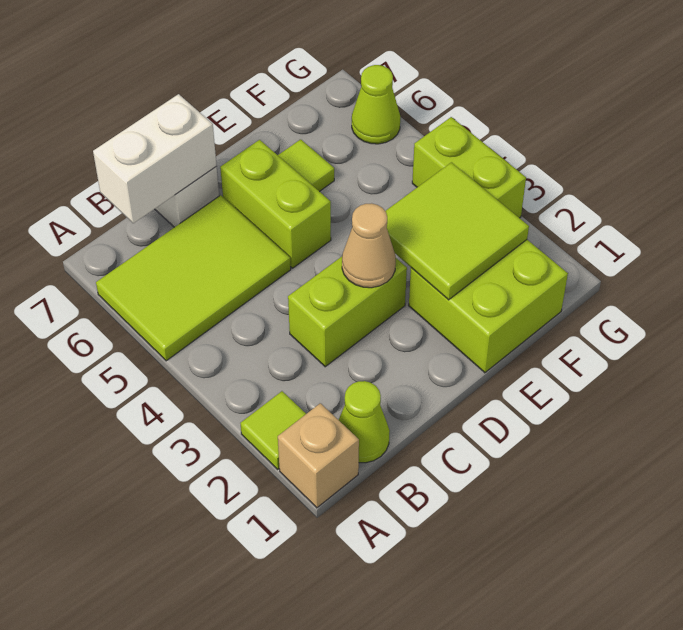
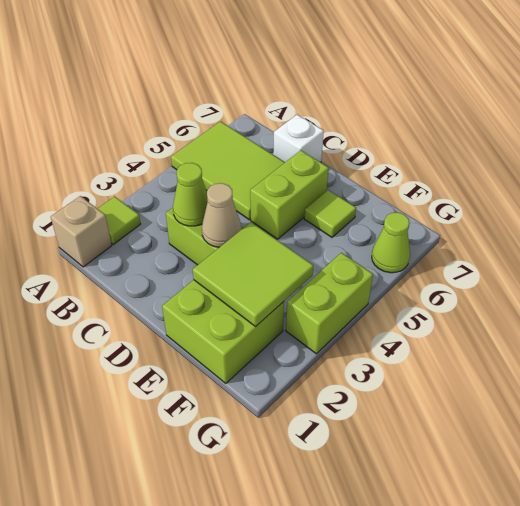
lime 1x1 cone [339,381,390,463] -> lime 1x1 cone moved to [173,163,208,226]
white 1x2 brick [93,94,217,223] -> none

